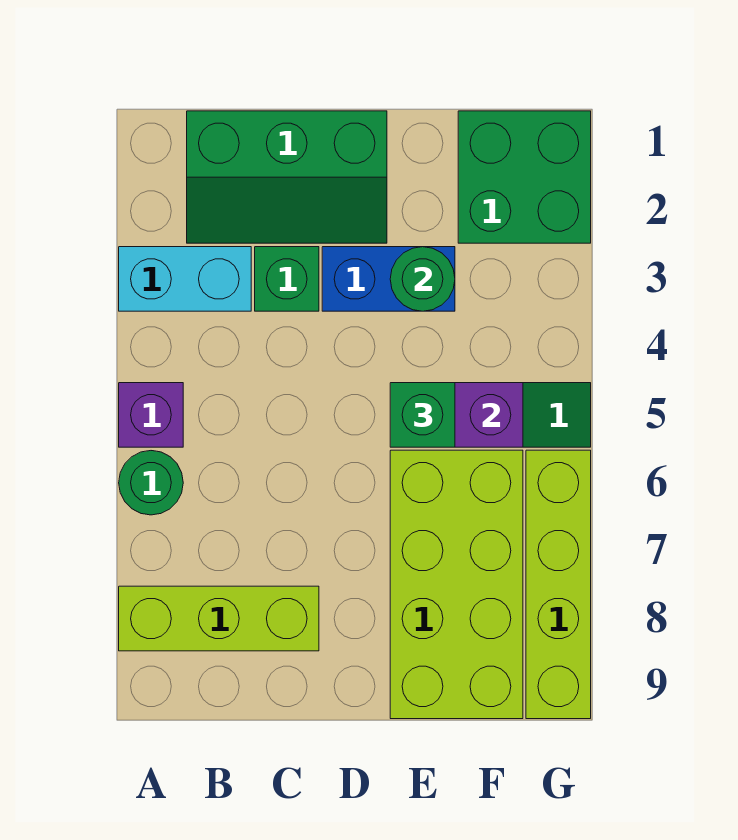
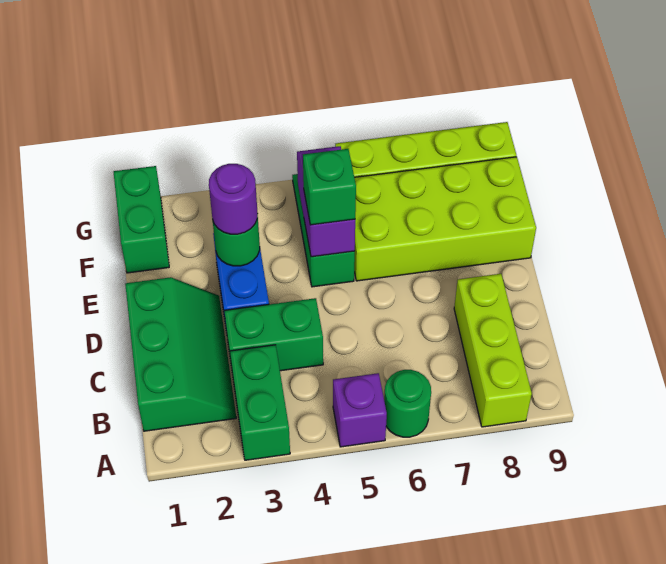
cyan 1x2 brick [119,247,251,311] -> green 1x2 brick [230,345,290,460]
green 1x1 brick [255,247,319,311] -> green 1x2 brick [224,298,323,371]
none -> purple 1x1 round brick [209,164,258,234]
green 2x2 brick [458,111,591,243] -> green 1x2 brick [114,166,169,273]

